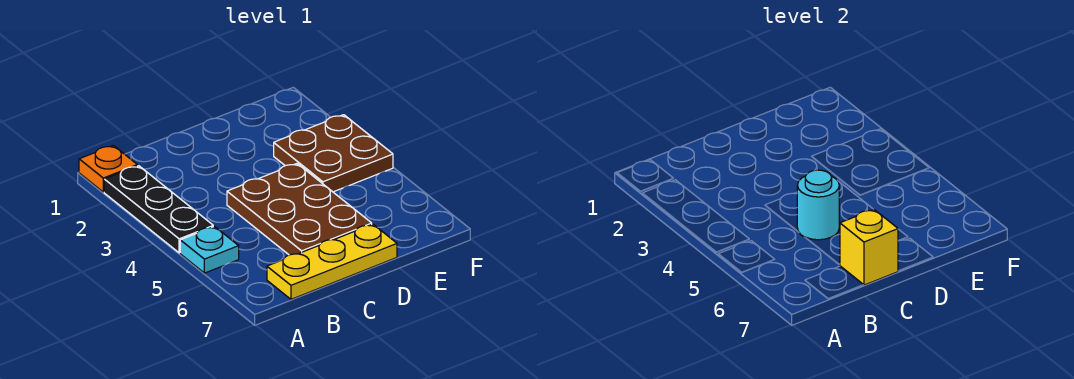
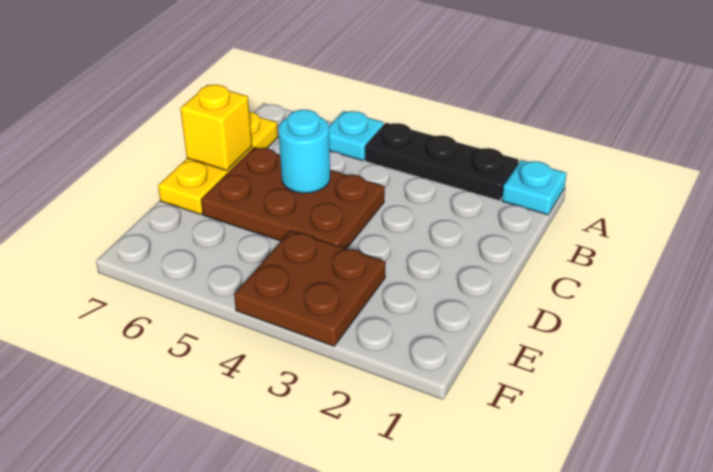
orange 1x1 plate [79,145,137,192] -> cyan 1x1 plate [502,160,567,215]

